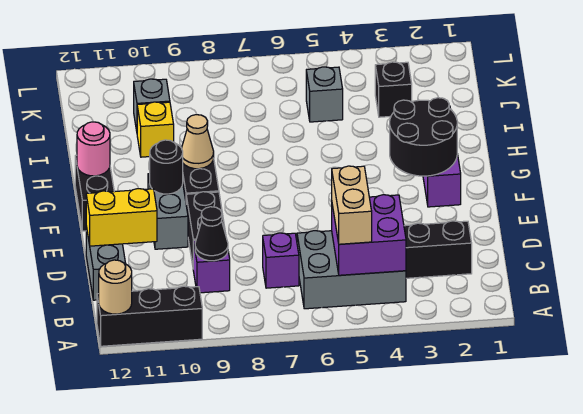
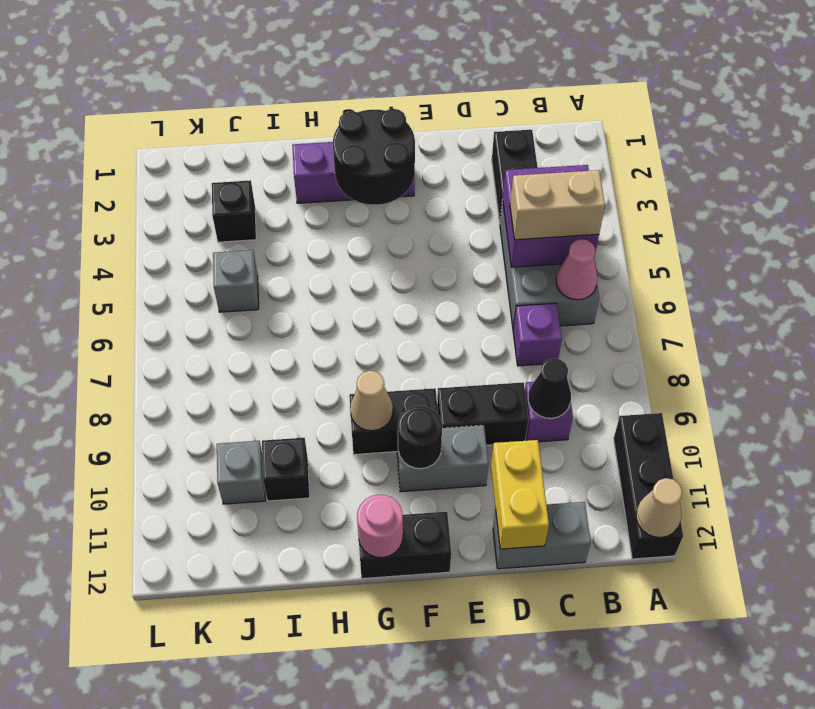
tan 1x1 round brick [99,260,132,314] -> tan 1x1 cone [636,478,682,538]
none -> pink 1x1 cone [556,239,597,300]
yellow 1x1 brick [137,102,174,157] -> black 1x1 brick [262,438,310,501]

